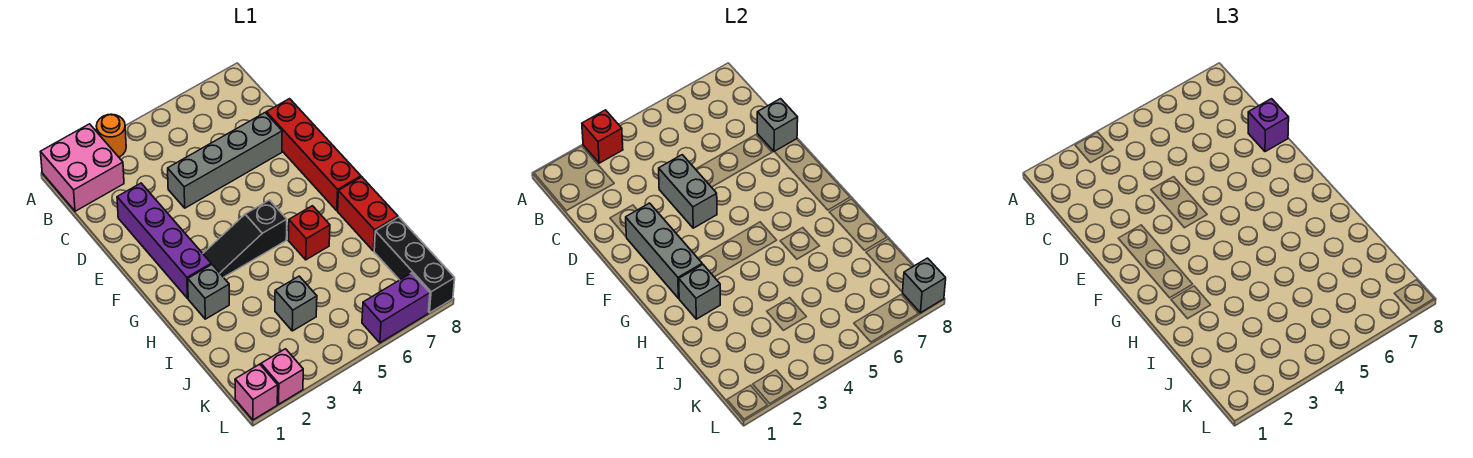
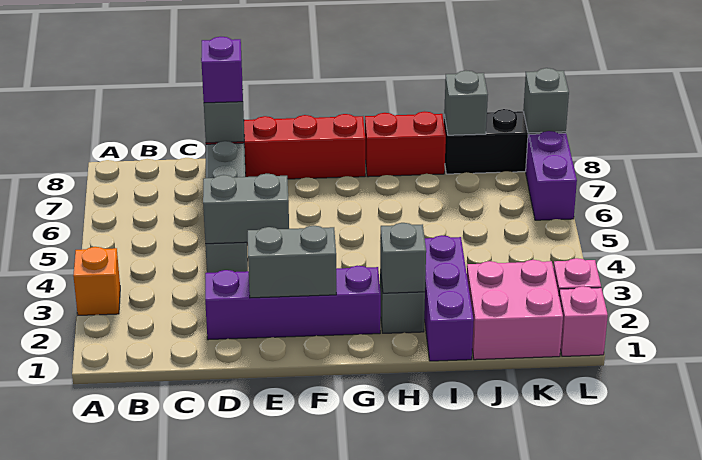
pink 2x2 brick [41,124,124,211] -> pink 2x2 brick moved to [467,260,563,360]
orange 1x1 round brick [96,114,126,157] -> orange 1x1 brick [73,247,120,315]
red 1x1 brick [582,110,623,163] -> none
grey 1x3 brick [626,203,702,298] -> grey 1x2 brick [248,225,336,298]
black 1x3 slope [203,200,287,277] -> none
red 1x1 brick [289,206,330,260] -> none
none -> purple 1x3 brick [424,235,474,361]
grey 1x1 brick [275,276,317,331] -> grey 1x1 brick moved to [444,70,488,135]

